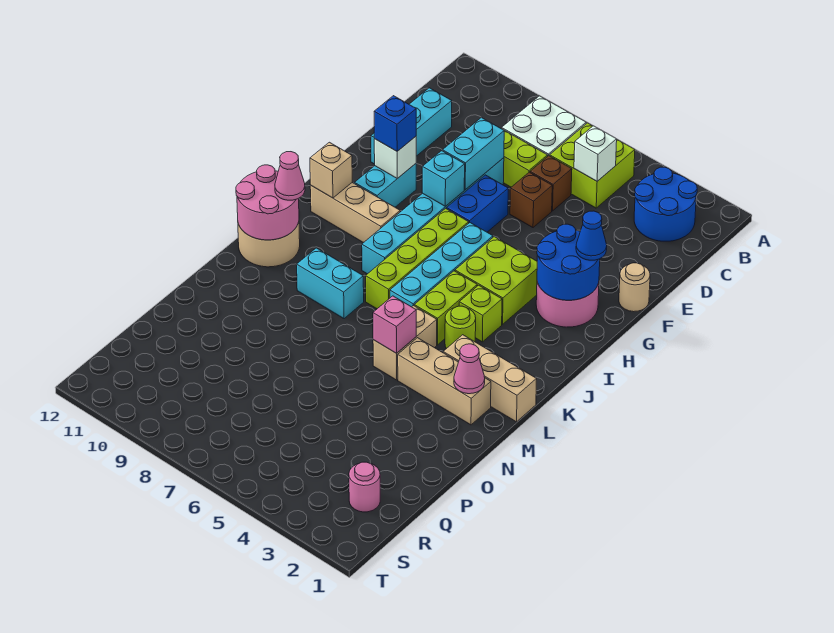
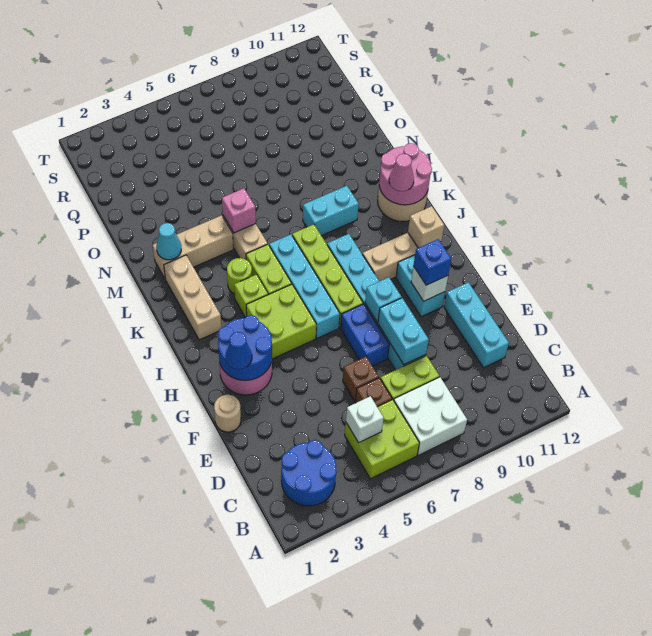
tan 1x3 brick [443,335,537,422] -> tan 1x3 brick turned to [164,255,221,340]
pink 1x1 cone [454,344,485,394] -> cyan 1x1 cone [156,223,181,260]
pink 1x1 round brick [349,462,380,512] -> none

